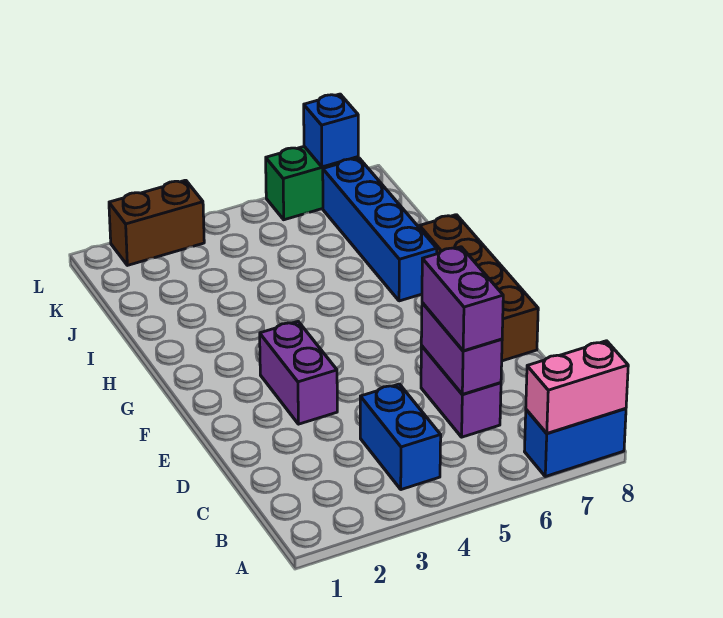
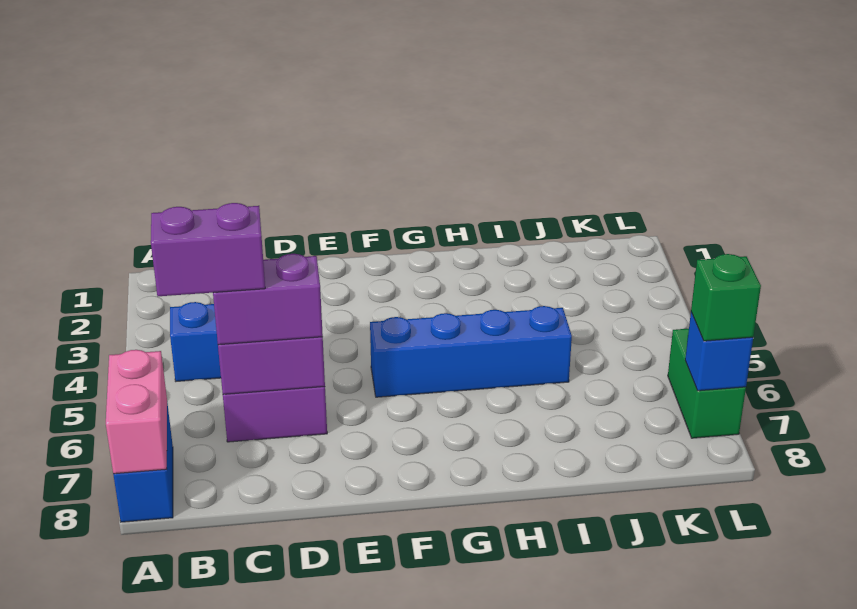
purple 1x2 brick [260,322,337,424] -> purple 1x2 brick moved to [151,203,265,296]
brown 1x4 brick [420,215,538,361] -> none
blue 1x4 brick [323,158,437,301] -> blue 1x4 brick moved to [370,306,572,397]
brown 1x2 brick [109,180,204,265] -> none
none -> green 1x1 brick [691,254,761,341]

